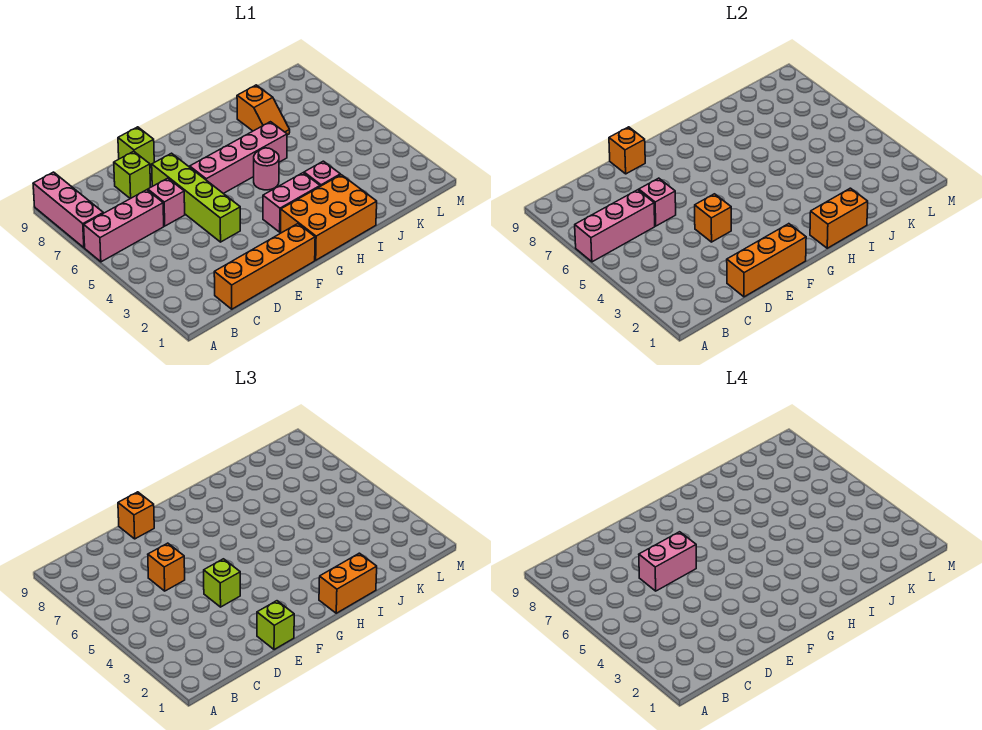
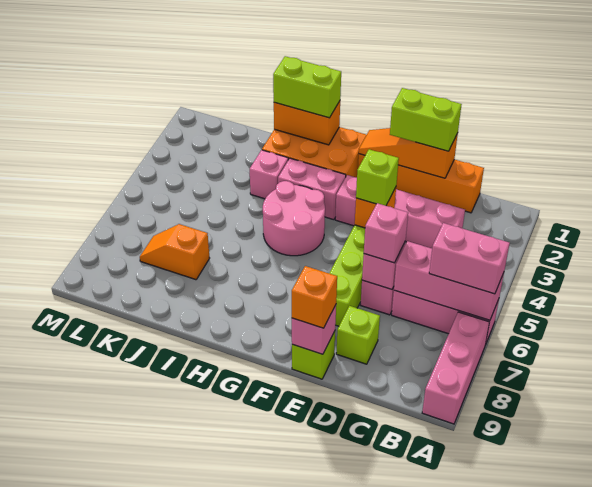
orange 1x3 brick [727,224,806,297] -> orange 1x3 slope [359,128,458,178]
orange 1x1 brick [148,543,185,591] -> pink 1x1 brick [364,203,408,263]
pink 1x2 brick [639,532,696,591] -> pink 1x2 brick moved to [429,223,510,294]
lime 1x1 brick [257,601,294,650] -> lime 1x2 brick [390,88,462,151]
orange 1x1 brick [609,127,645,174] -> pink 1x1 brick [292,305,336,354]
pink 1x4 brick [190,122,287,193] -> pink 1x4 brick moved to [335,175,465,248]
orange 1x2 brick [319,553,377,613] -> lime 1x2 brick [273,56,341,118]
pink 1x1 round brick [254,148,279,190] -> pink 2x2 round brick [263,181,325,256]
orange 1x2 slope [237,85,290,135] -> orange 1x2 slope turned to [140,224,210,280]

